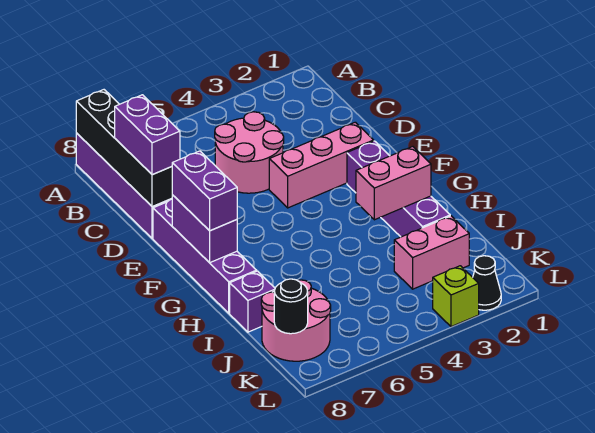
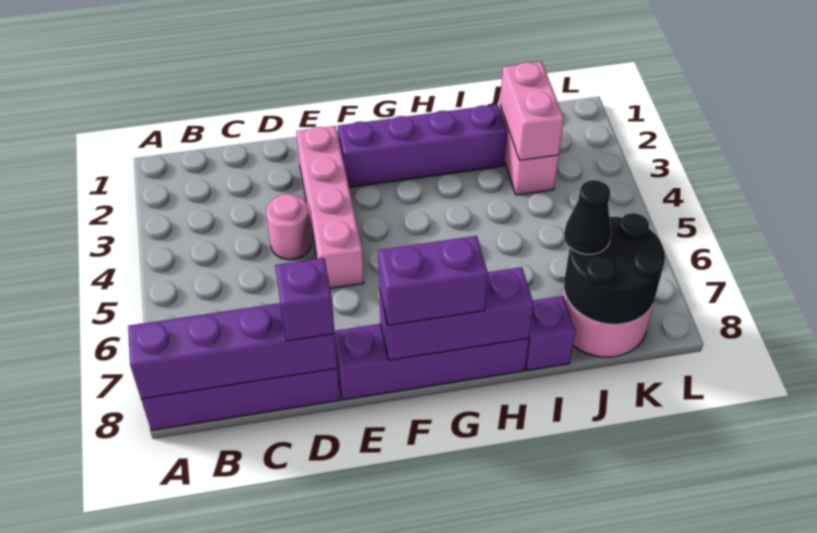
black 1x4 brick [76,90,172,207] -> purple 1x4 brick [128,303,338,399]
pink 2x2 round brick [215,112,284,193] -> pink 1x1 round brick [266,194,311,260]
purple 1x2 brick [115,95,180,175] -> purple 1x1 brick [275,258,335,341]
pink 1x3 brick [269,122,374,208] -> pink 1x4 brick [296,126,364,288]
purple 1x2 brick [172,195,237,263] -> purple 1x3 brick [379,267,534,360]
pink 1x2 brick [356,147,431,220] -> pink 1x2 brick moved to [500,62,564,160]
black 1x1 round brick [274,279,308,334] -> black 2x2 round brick [564,213,665,324]
black 1x1 cone [473,256,501,310] -> black 1x1 cone moved to [564,180,611,254]
lime 1x1 brick [433,266,479,327] -> none

